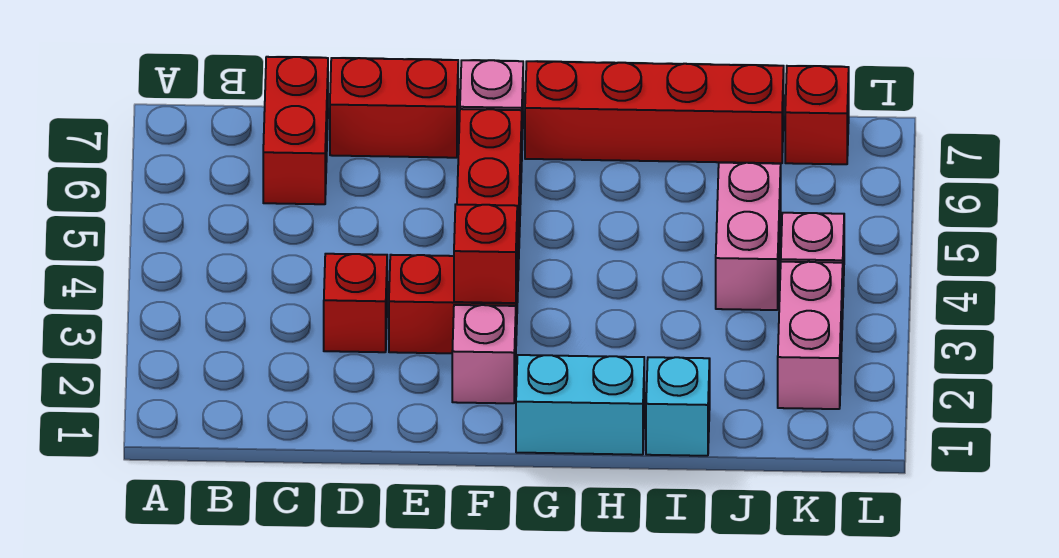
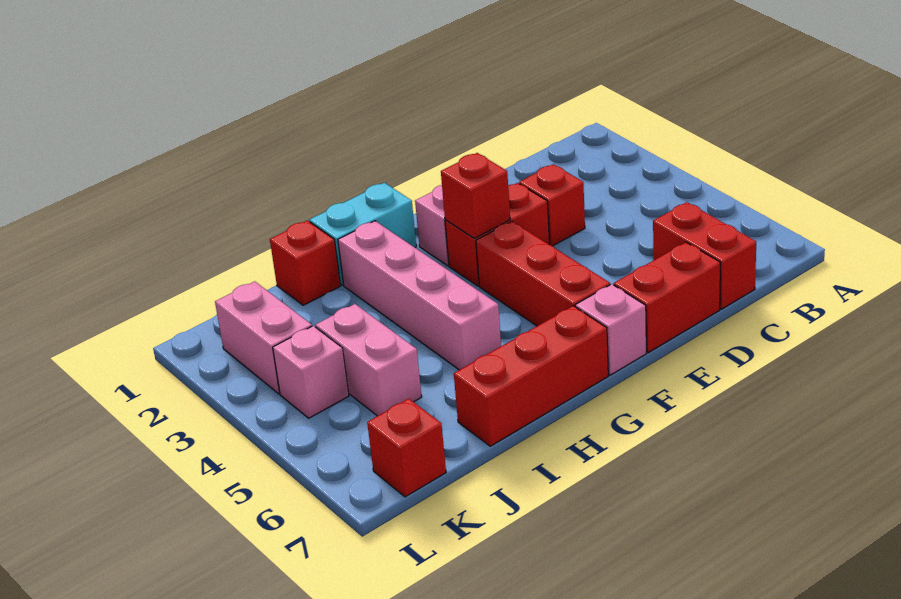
red 1x4 brick [525,61,784,163] -> red 1x3 brick [454,306,608,446]
none -> pink 1x4 brick [338,221,501,370]
cyan 1x1 brick [646,357,710,456] -> red 1x1 brick [270,221,340,305]

